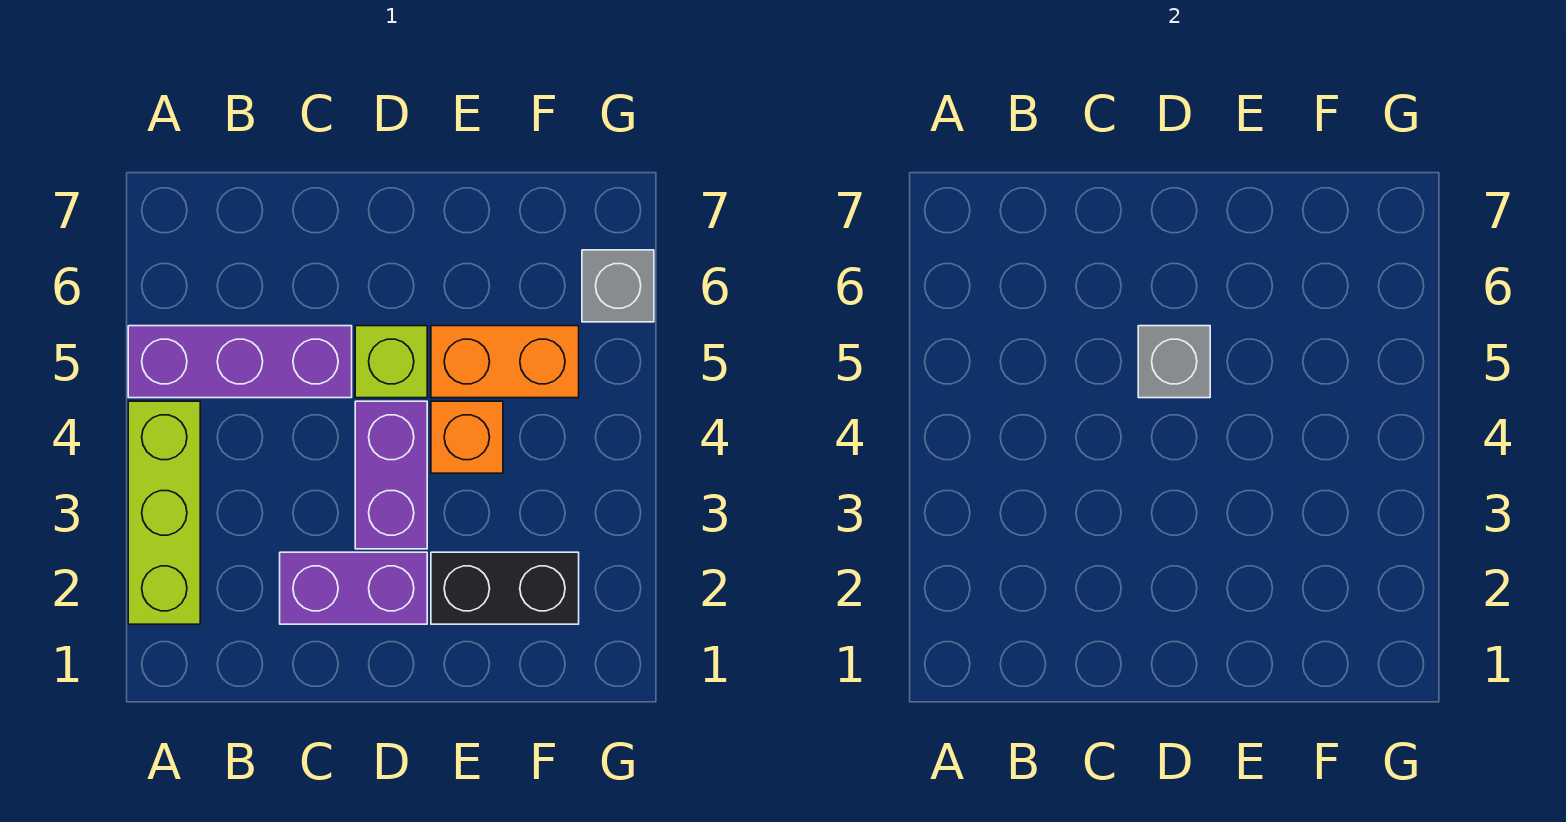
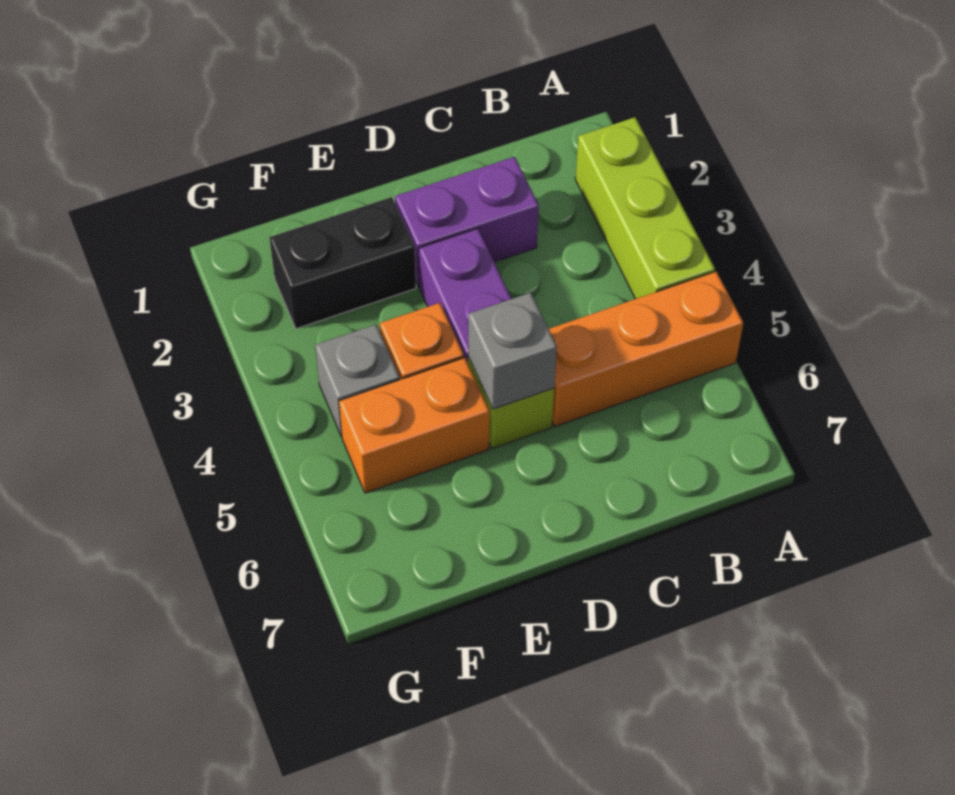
purple 1x3 brick [128,326,352,398] -> orange 1x3 brick [549,271,743,426]
grey 1x1 brick [582,250,654,322] -> grey 1x1 brick moved to [315,324,400,437]

